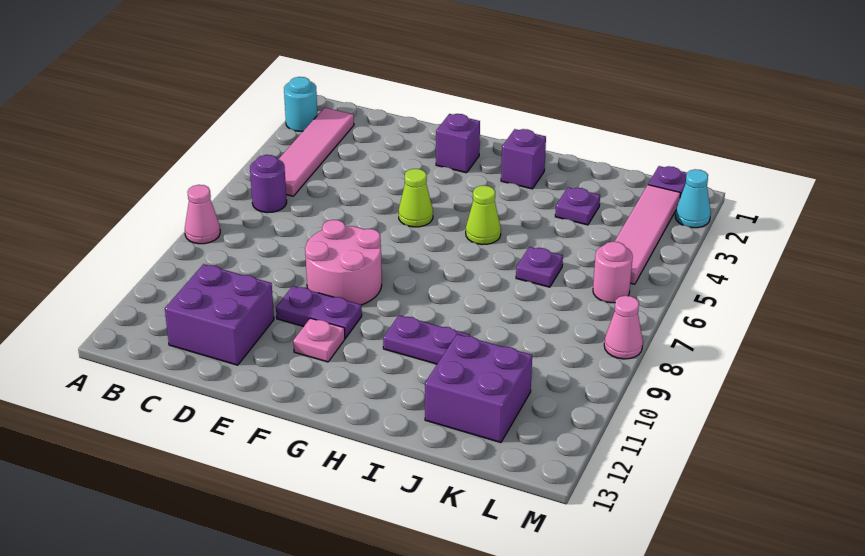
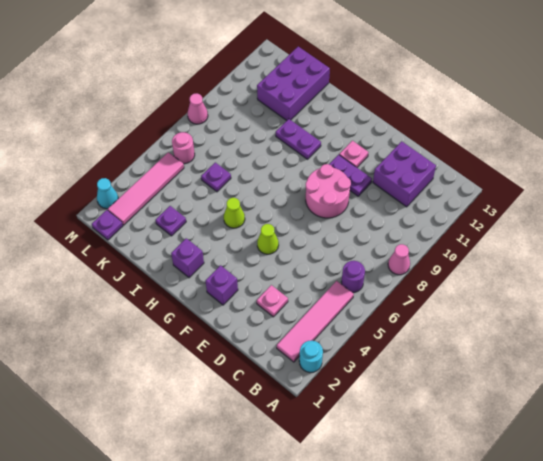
none -> pink 1x1 plate [257,285,288,317]
purple 2x2 brick [425,334,532,443] -> purple 2x3 brick [257,47,330,121]

